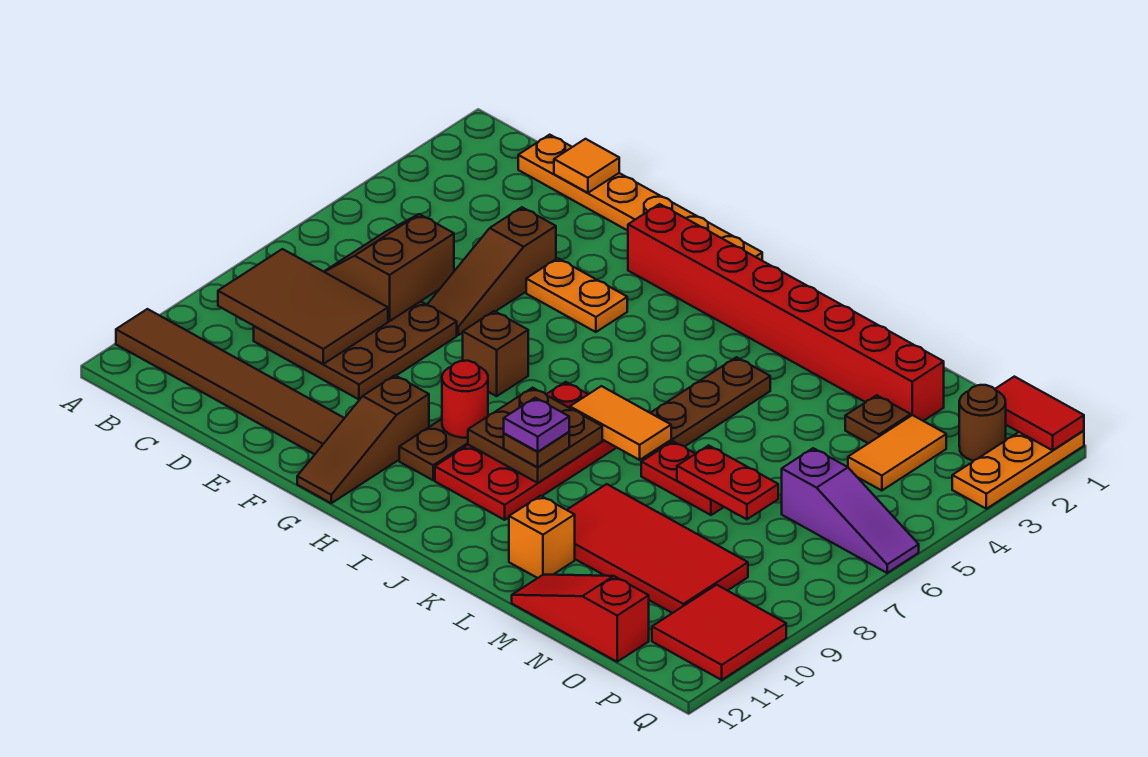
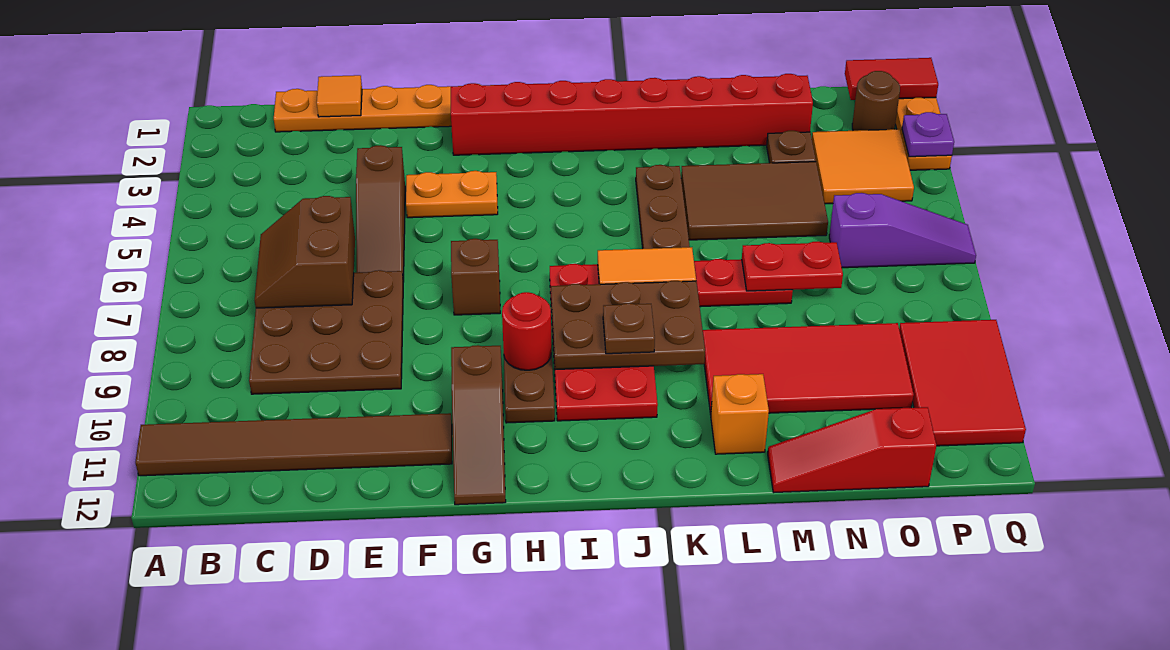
brown 2x3 tile [218,249,388,364] -> brown 2x3 tile moved to [681,162,828,240]
brown 2x2 plate [468,388,602,483] -> brown 2x3 plate [551,281,705,370]
purple 1x1 plate [504,398,569,452] -> purple 1x1 plate moved to [902,112,954,157]
orange 1x2 tile [848,415,946,491] -> orange 2x2 tile [812,129,914,204]
red 2x2 tile [652,585,786,680] -> red 2x3 tile [899,320,1026,446]

